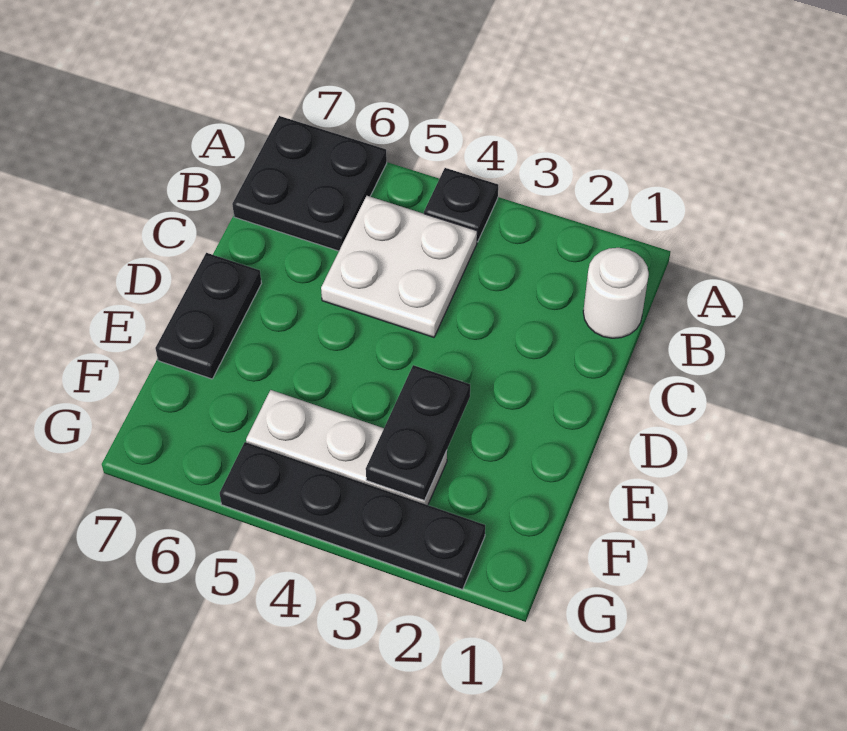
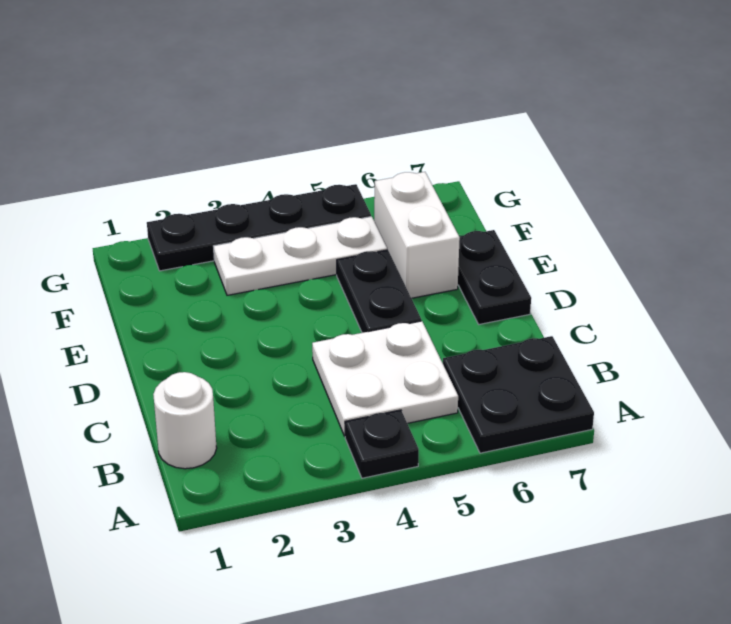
black 1x2 plate [366,365,470,501] -> black 1x2 plate moved to [337,250,421,333]
none -> white 1x2 brick [374,172,460,298]

